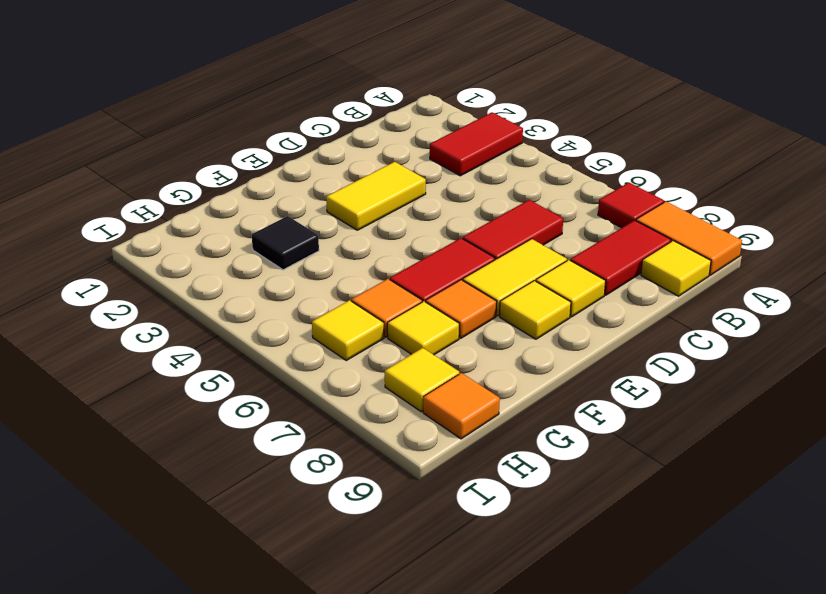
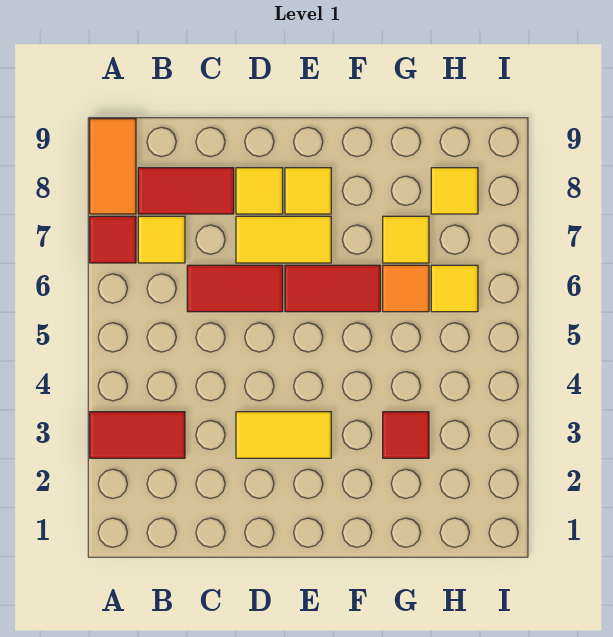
yellow 1x1 tile [641,241,711,296] -> yellow 1x1 tile moved to [138,216,185,263]
orange 1x1 tile [426,280,497,338] -> none
black 1x1 tile [252,216,319,270] -> red 1x1 tile [383,412,429,458]
orange 1x1 tile [423,373,500,439] -> none

